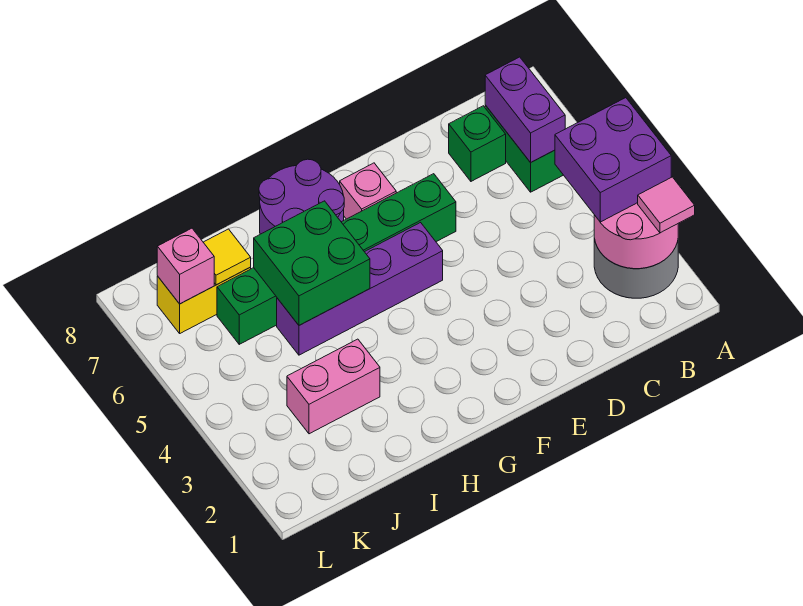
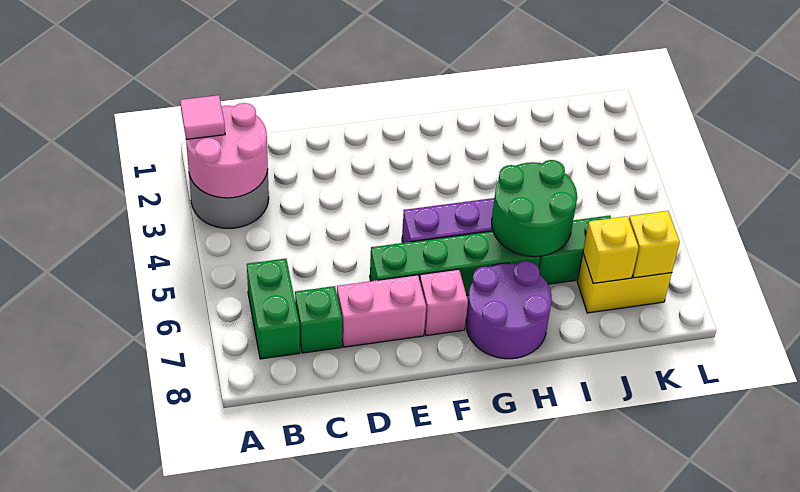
purple 2x2 brick [555,98,671,222] -> none
purple 1x2 brick [485,57,565,163] -> none
green 2x2 brick [254,201,370,325] -> green 2x2 round brick [492,160,577,257]
pink 1x2 brick [287,339,380,434] -> pink 1x2 brick moved to [337,275,426,347]
yellow 1x1 tile [203,229,251,285] -> yellow 1x1 brick [583,216,639,283]
pink 1x1 brick [157,228,214,304] -> yellow 1x1 brick [629,211,680,278]

